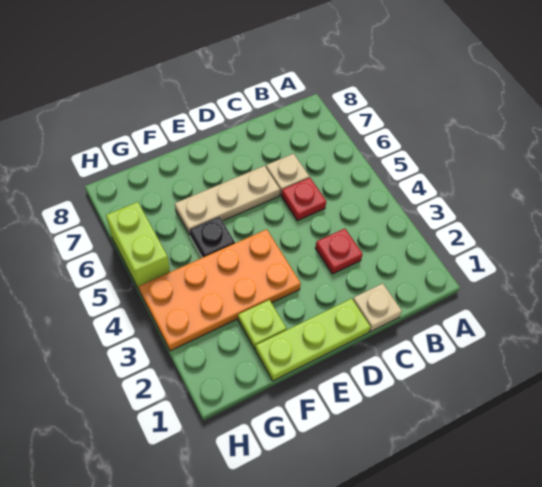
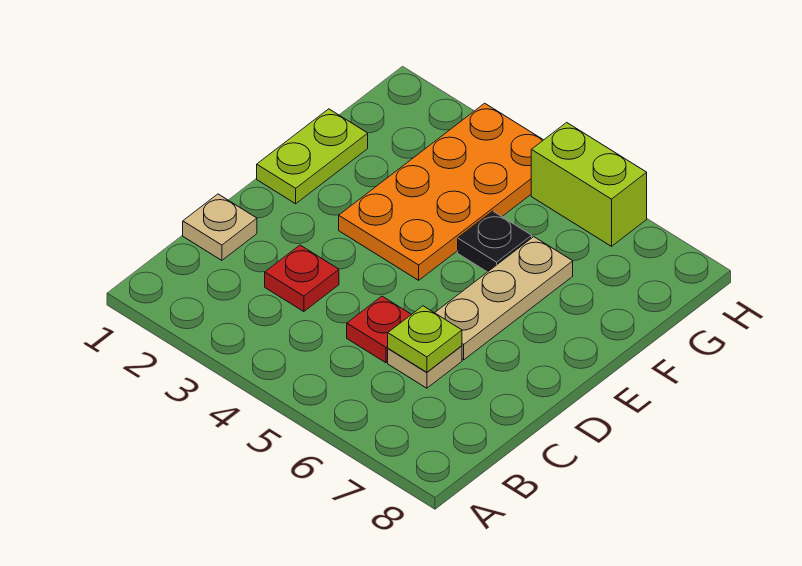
lime 1x3 plate [255,299,370,381] -> lime 1x2 plate [257,109,368,204]
lime 1x1 plate [238,300,287,349] -> lime 1x1 plate moved to [388,306,462,372]

